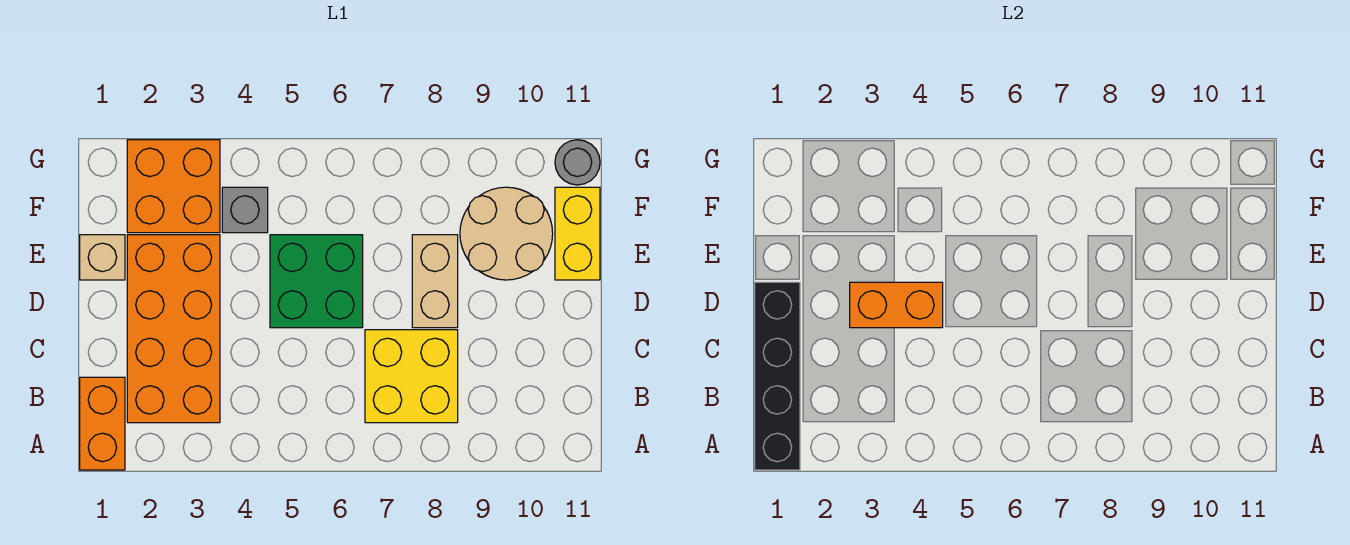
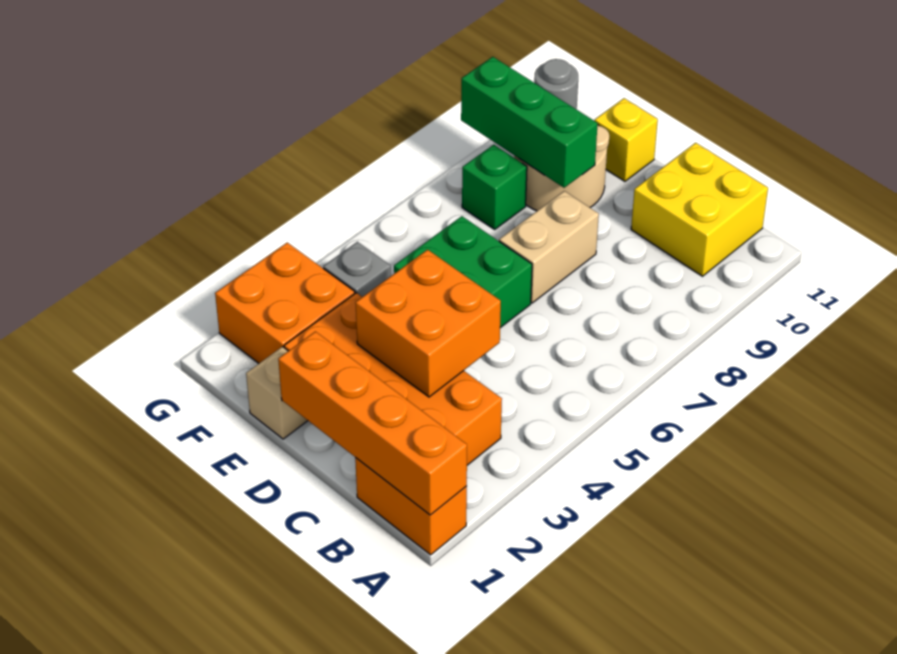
black 1x4 brick [755,282,800,470] -> orange 1x4 brick [278,331,467,515]
yellow 2x2 brick [365,330,458,423] -> yellow 2x2 brick moved to [631,143,768,276]
orange 1x2 brick [850,282,943,328] -> orange 2x2 brick [355,250,501,397]
tan 1x2 brick [412,235,458,328] -> tan 1x2 brick turned to [499,191,599,303]
none -> green 1x3 brick [461,57,598,188]
yellow 1x2 brick [555,187,600,280] -> yellow 1x1 brick [594,98,658,181]
none -> green 1x1 brick [462,145,527,229]

